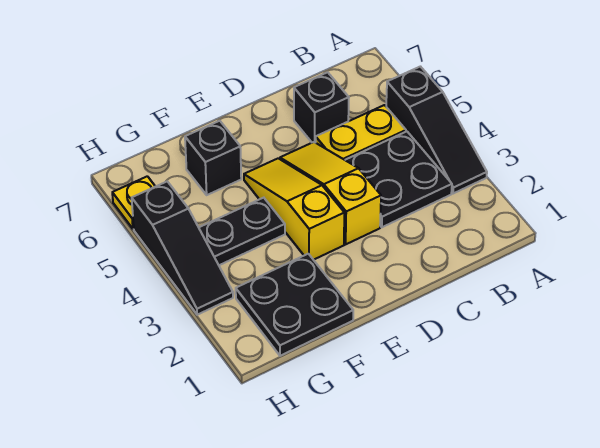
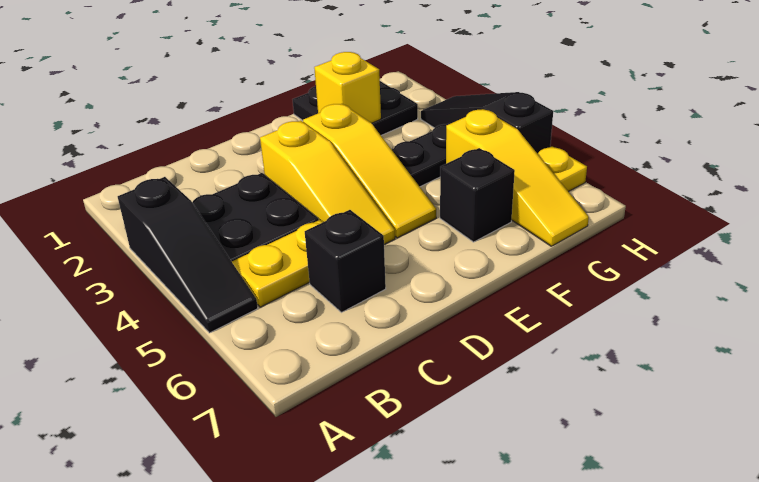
black 1x3 slope [386,67,487,194] -> black 1x3 slope turned to [118,177,258,333]
none -> yellow 1x1 brick [314,52,381,123]
none -> yellow 1x3 slope [446,109,589,246]

